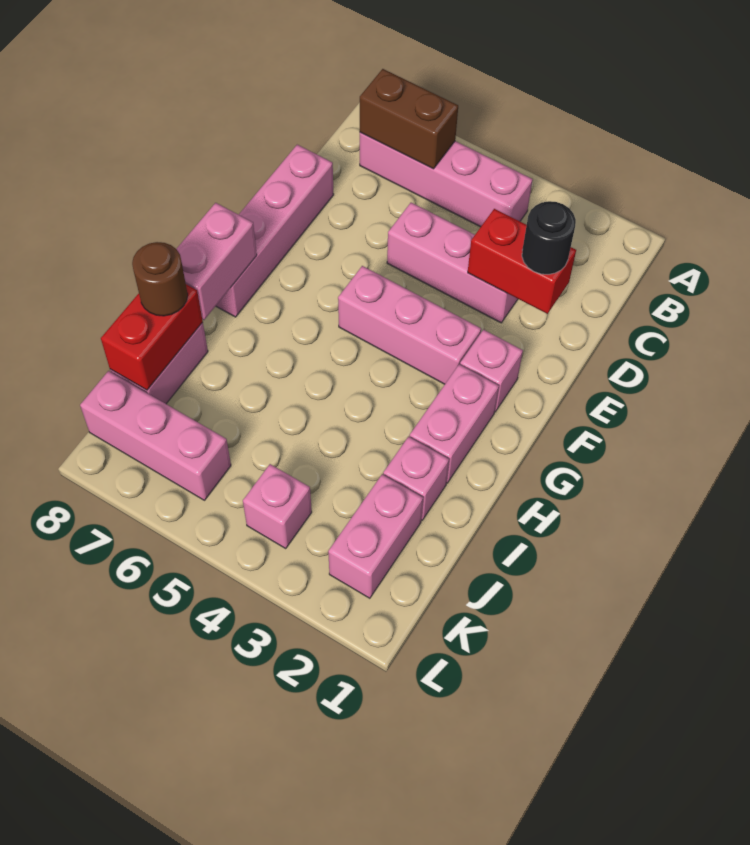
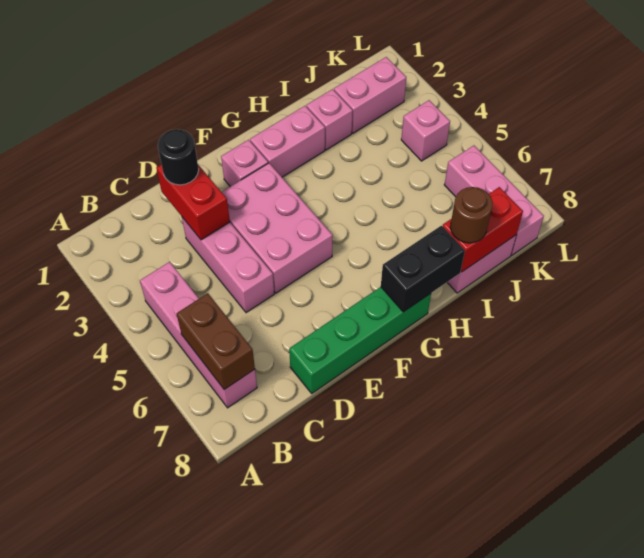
pink 1x4 brick [216,145,334,317] -> green 1x4 brick [289,287,431,393]
pink 1x3 brick [338,266,481,384] -> pink 2x3 brick [222,163,333,293]
pink 1x2 brick [177,203,257,320] -> black 1x2 brick [381,226,465,312]

